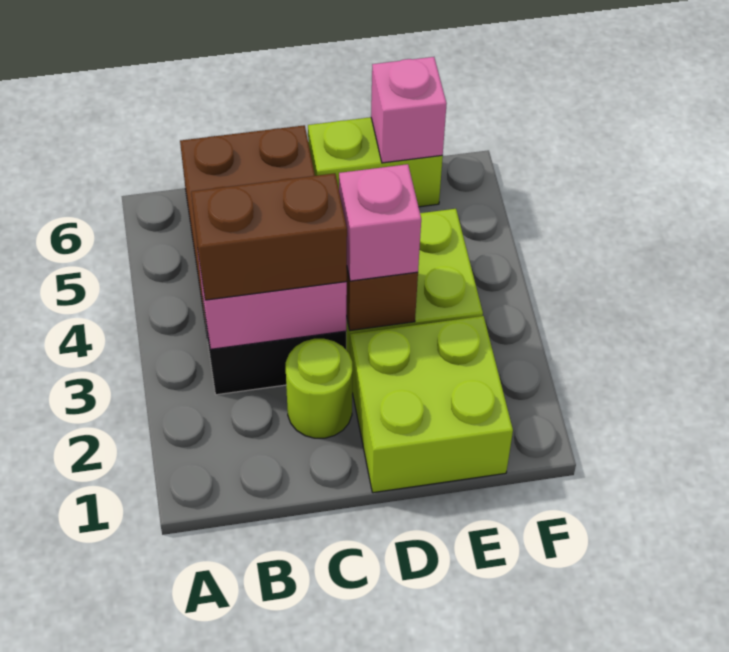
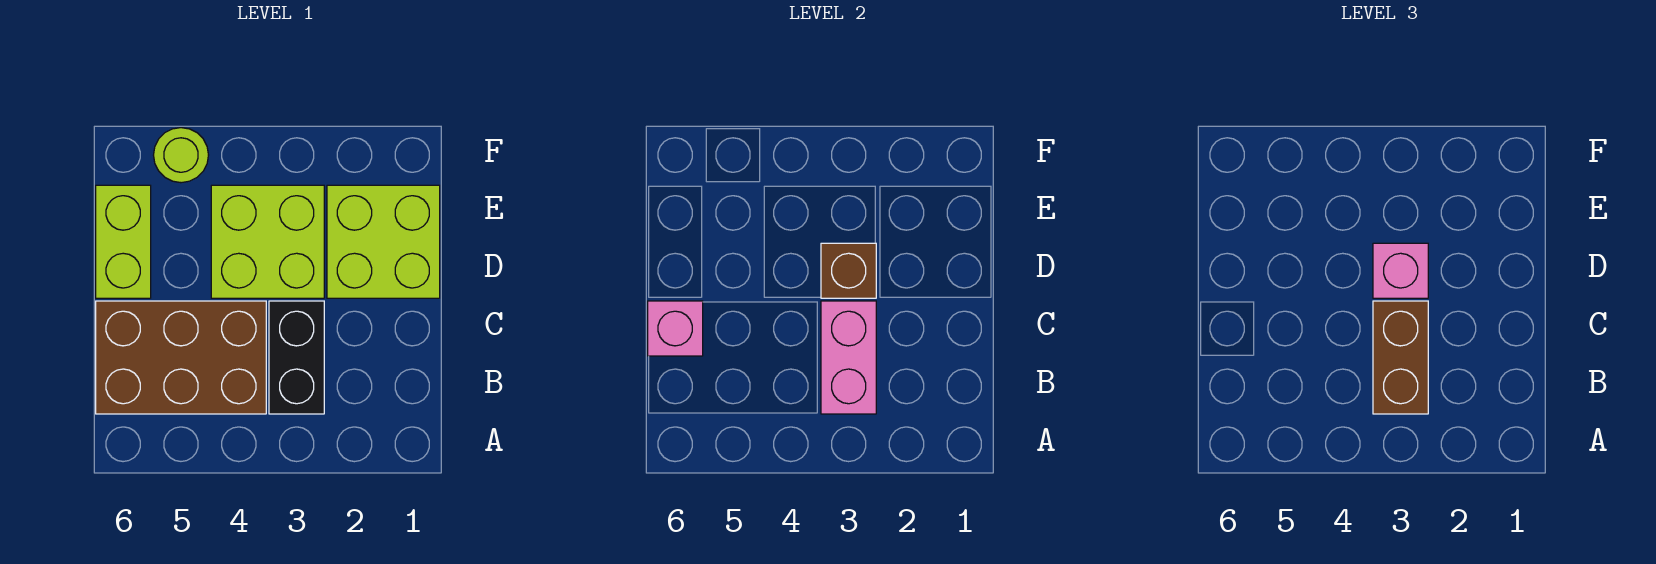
lime 1x1 round brick [286,339,352,438] -> lime 1x1 round brick moved to [154,128,208,183]
pink 1x1 brick [371,57,447,163] -> pink 1x1 brick moved to [648,301,703,356]

